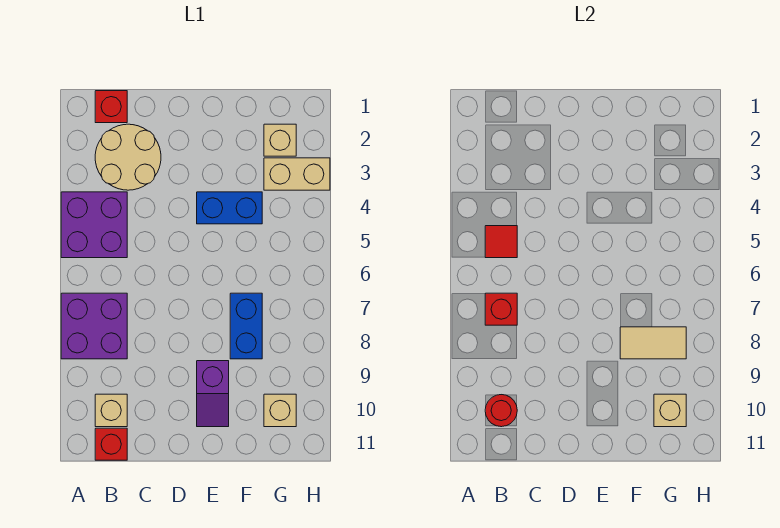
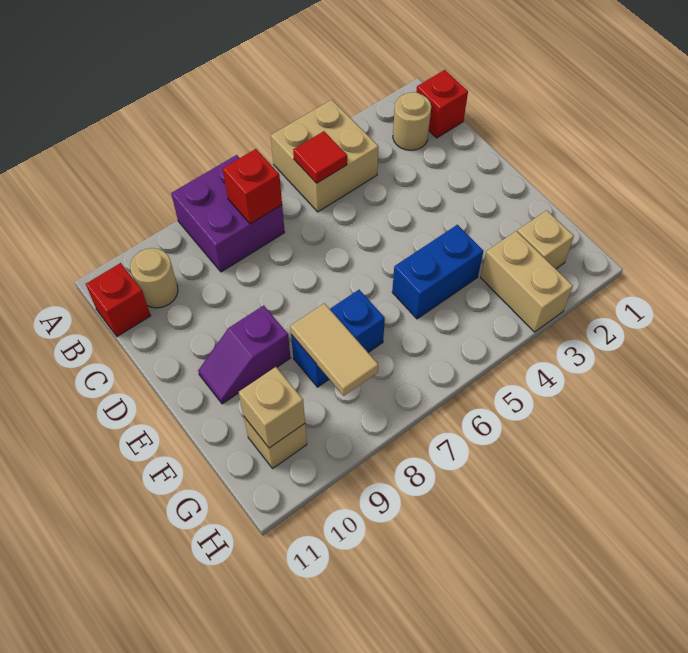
purple 2x2 brick [61,192,127,258] -> tan 2x2 brick [271,100,378,212]
tan 2x2 round brick [95,124,161,190] -> tan 1x1 round brick [393,92,431,150]
tan 1x1 brick [95,394,127,427] -> tan 1x1 round brick [130,248,178,308]
red 1x1 round brick [485,395,517,427] -> none
blue 1x2 brick [197,192,262,224] -> blue 1x2 brick turned to [392,225,483,319]

